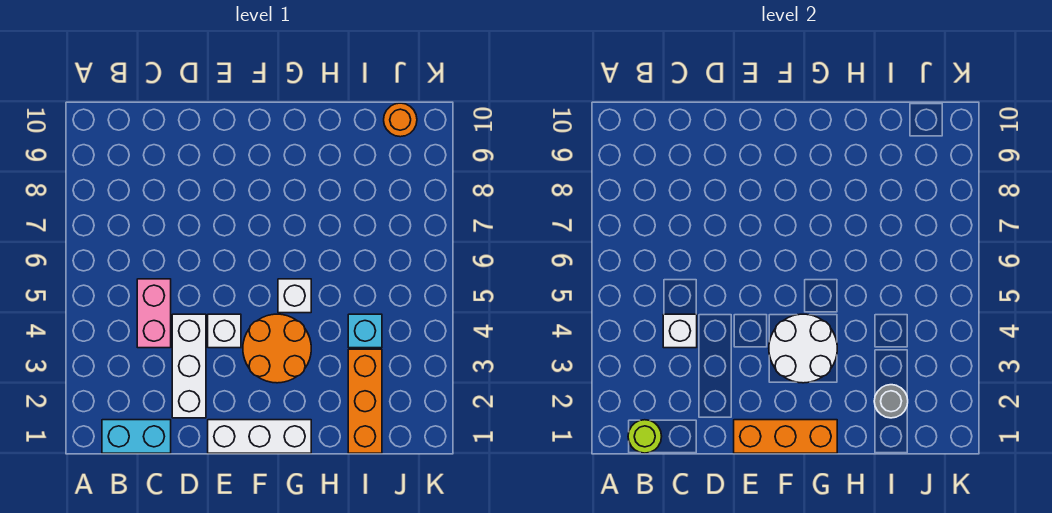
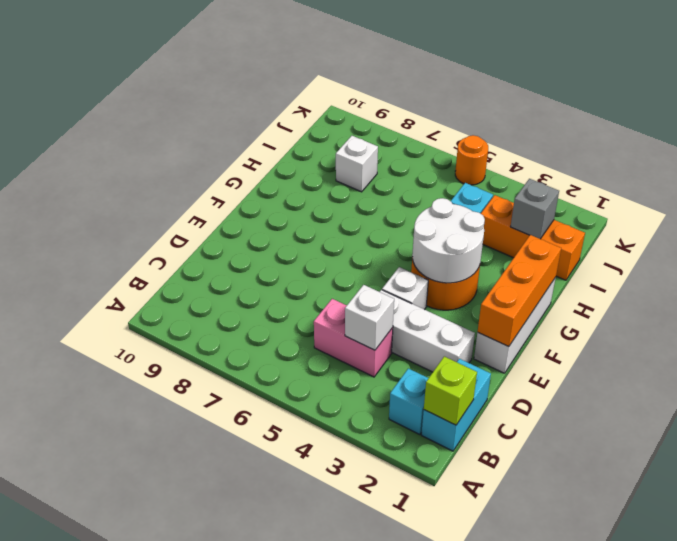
lime 1x1 round brick [628,420,662,453] -> lime 1x1 brick [424,356,477,425]
none -> cyan 1x1 brick [389,368,428,435]
white 1x1 brick [278,279,311,313] -> white 1x1 brick moved to [336,136,378,192]
grey 1x1 round brick [874,385,908,418] -> grey 1x1 brick [511,179,559,239]
orange 1x1 round brick [384,103,417,137] -> orange 1x1 round brick moved to [455,135,488,185]

